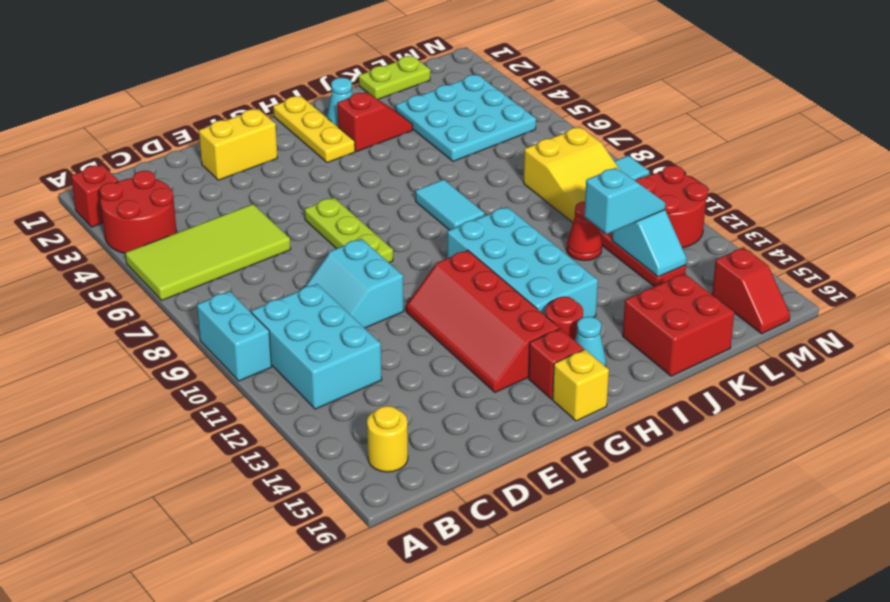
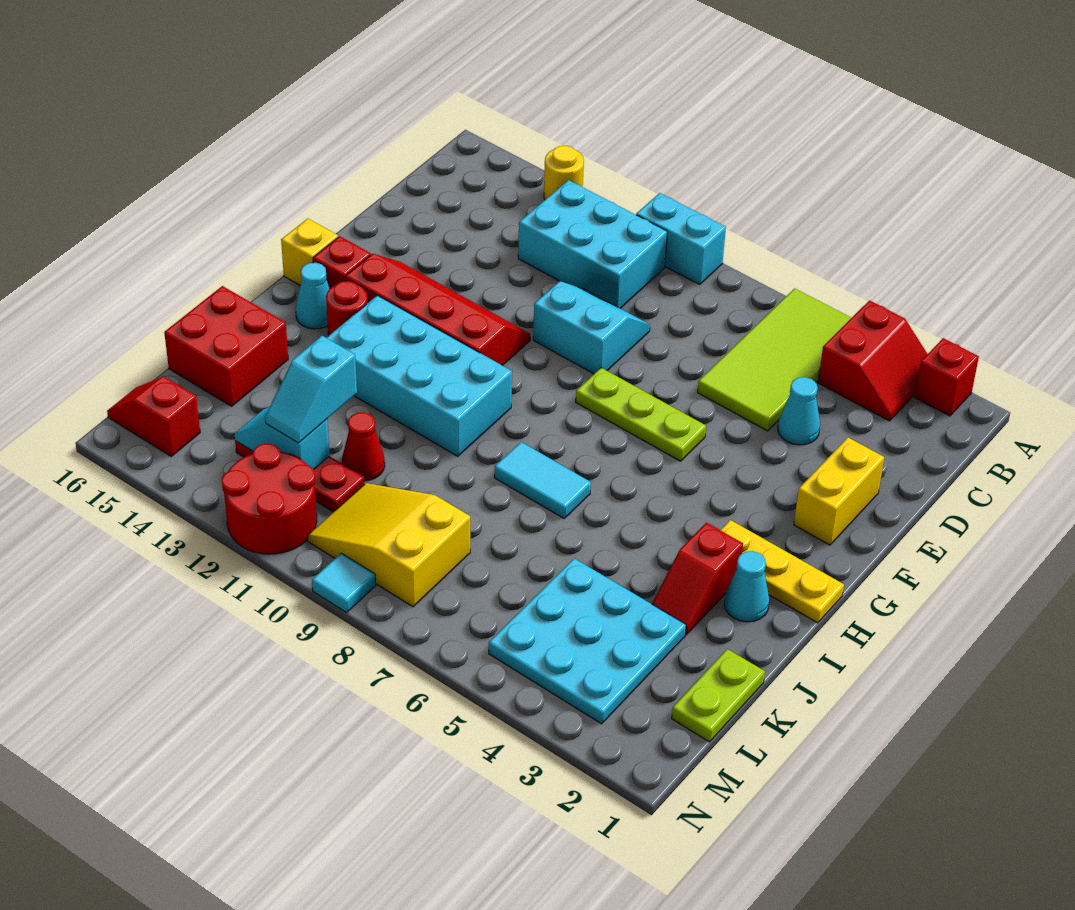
red 2x2 round brick [100,171,177,253] -> red 2x2 slope [818,301,927,421]
yellow 1x1 round brick [367,406,408,472] -> yellow 1x1 round brick moved to [544,146,584,199]
none -> cyan 1x1 cone [778,377,820,445]

